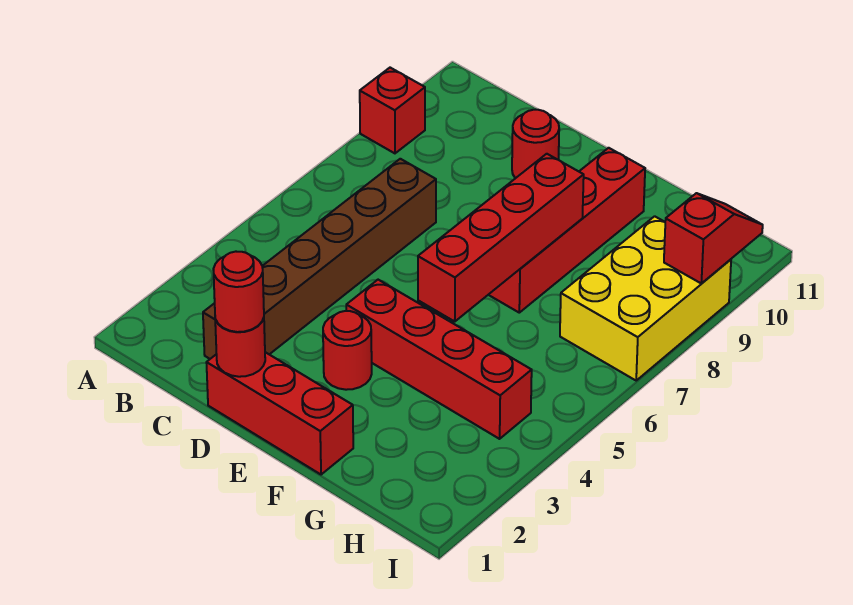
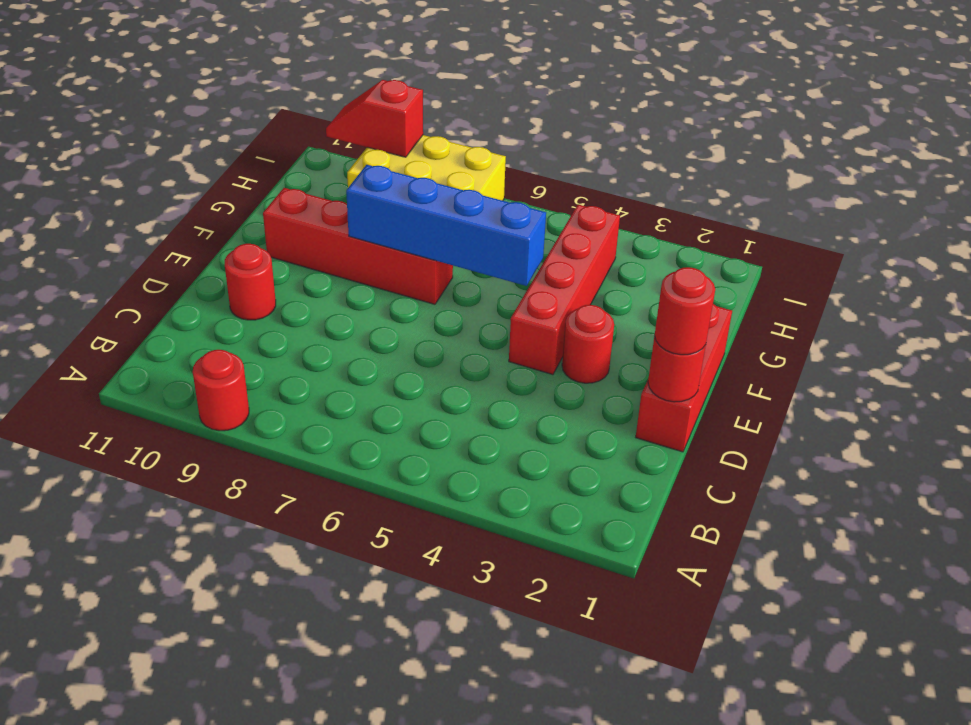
red 1x1 brick [360,68,425,153] -> red 1x1 round brick [193,350,249,431]
brown 1x6 brick [203,159,436,359] -> none
red 1x4 brick [418,154,584,321] -> blue 1x4 brick [346,165,546,286]

